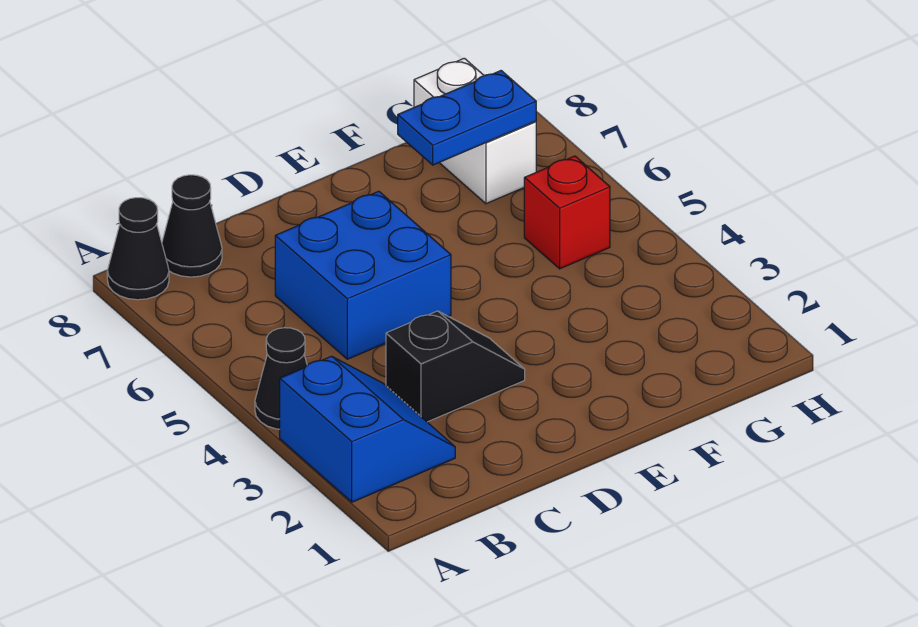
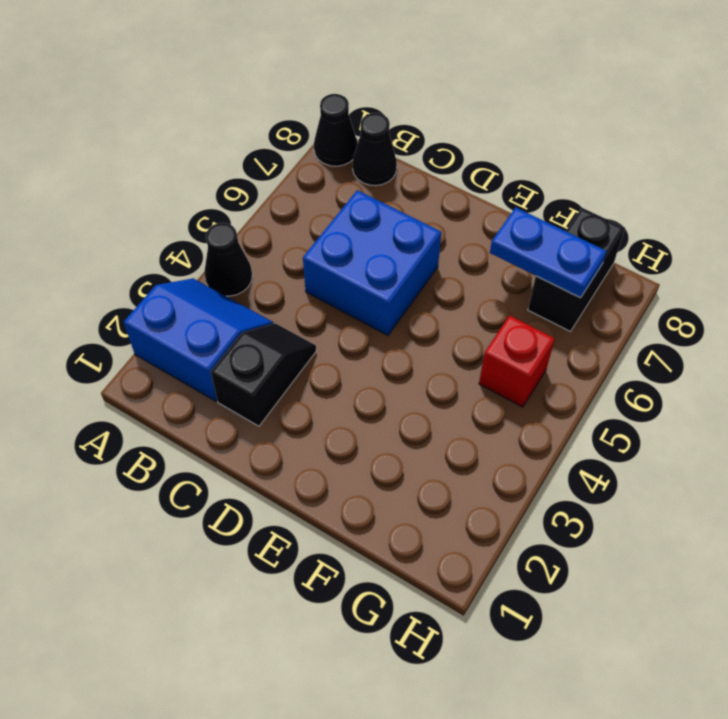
blue 2x2 slope [280,356,455,502] -> blue 2x2 slope turned to [124,278,274,401]
black 1x2 slope [386,311,525,422] -> black 1x2 slope turned to [211,323,316,426]
white 1x2 brick [414,58,536,204] -> black 1x2 brick [528,208,625,332]

